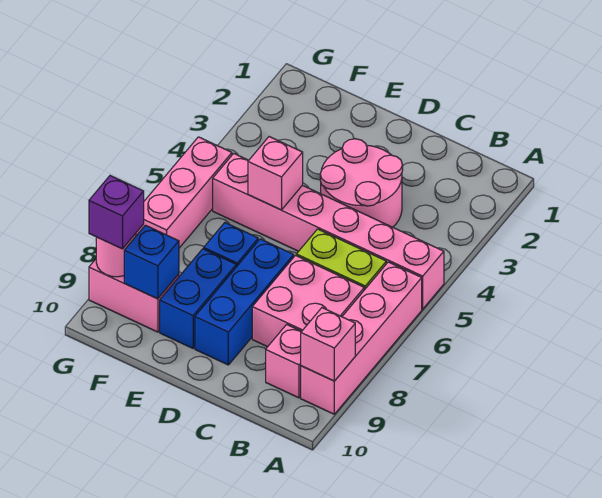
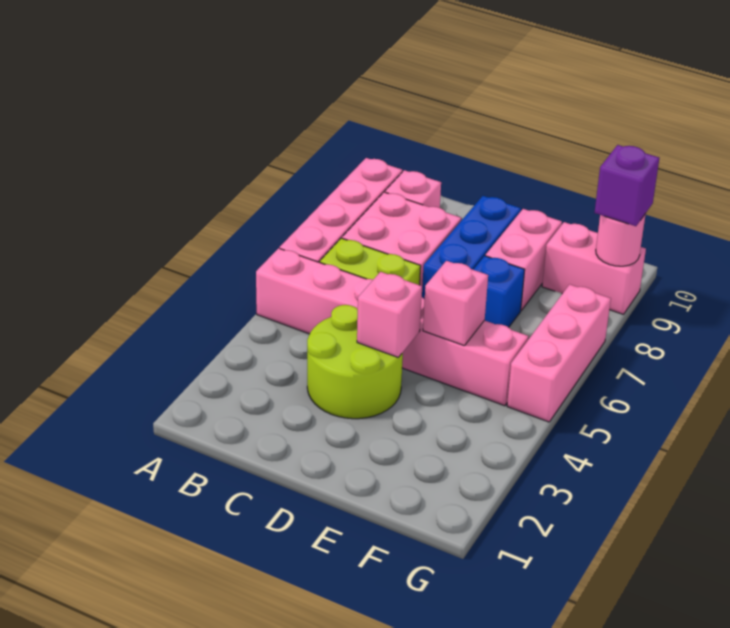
pink 1x1 brick [301,308,355,381] -> pink 1x1 brick moved to [357,272,422,357]
pink 2x2 round brick [320,139,403,227] -> lime 2x2 round brick [307,305,403,419]
blue 1x2 brick [160,249,236,348] -> pink 1x2 brick [486,209,562,310]
blue 1x1 brick [124,225,179,299] -> none

